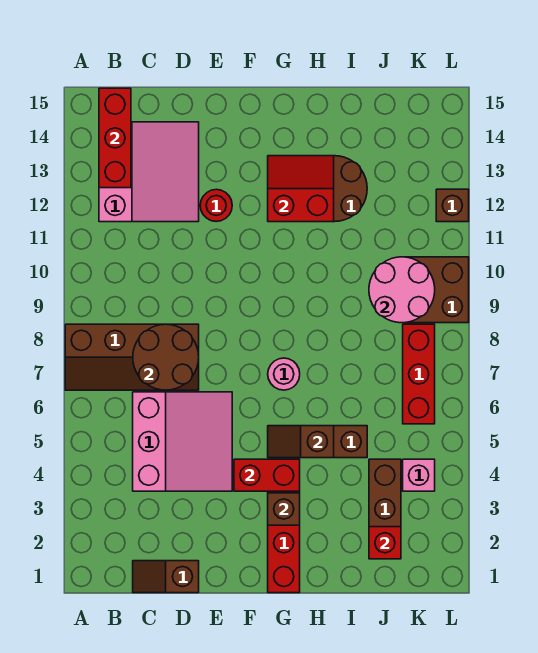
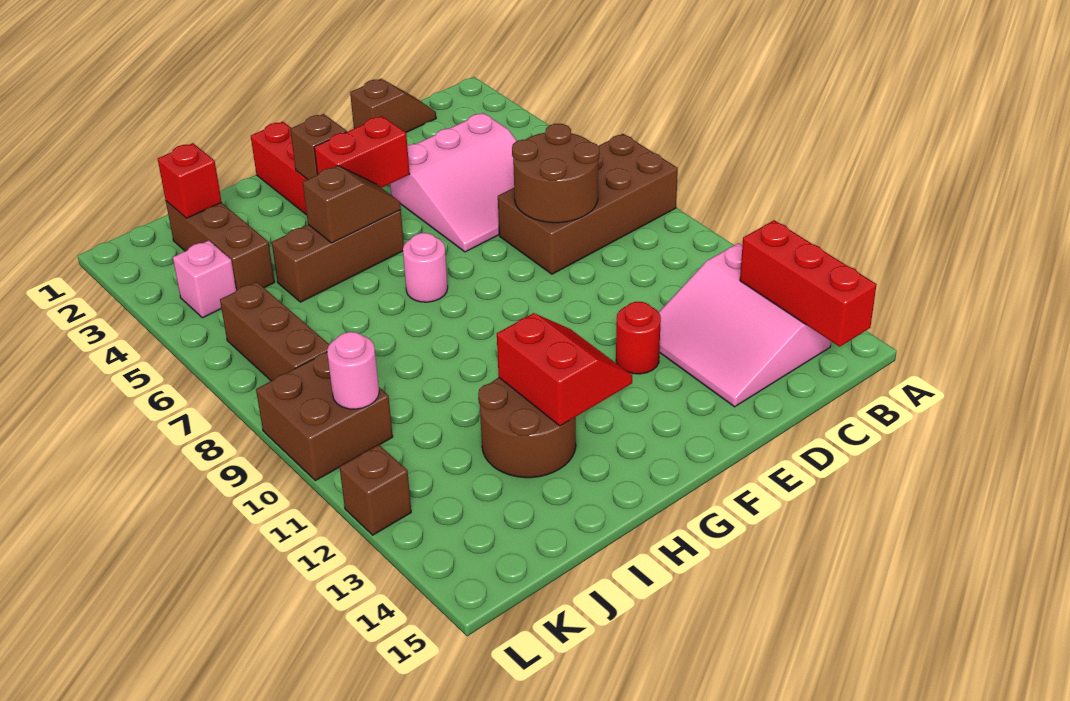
brown 2x4 slope [65,324,199,390] -> brown 2x4 brick [498,134,678,274]
pink 3x3 slope [133,392,232,491] -> pink 3x3 slope turned to [390,113,517,252]
red 2x2 slope [268,156,334,222] -> red 2x2 slope turned to [497,313,632,426]
pink 2x2 round brick [369,257,435,323] -> pink 1x1 round brick [327,332,379,409]
red 1x3 brick [403,324,435,424] -> brown 1x3 brick [220,282,330,381]

